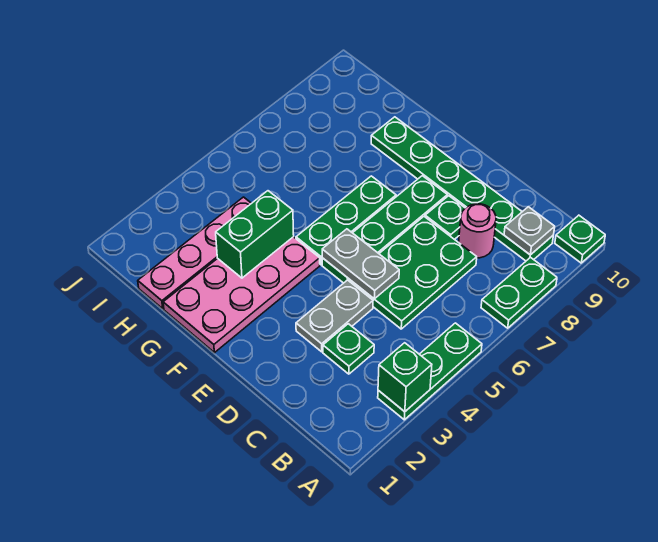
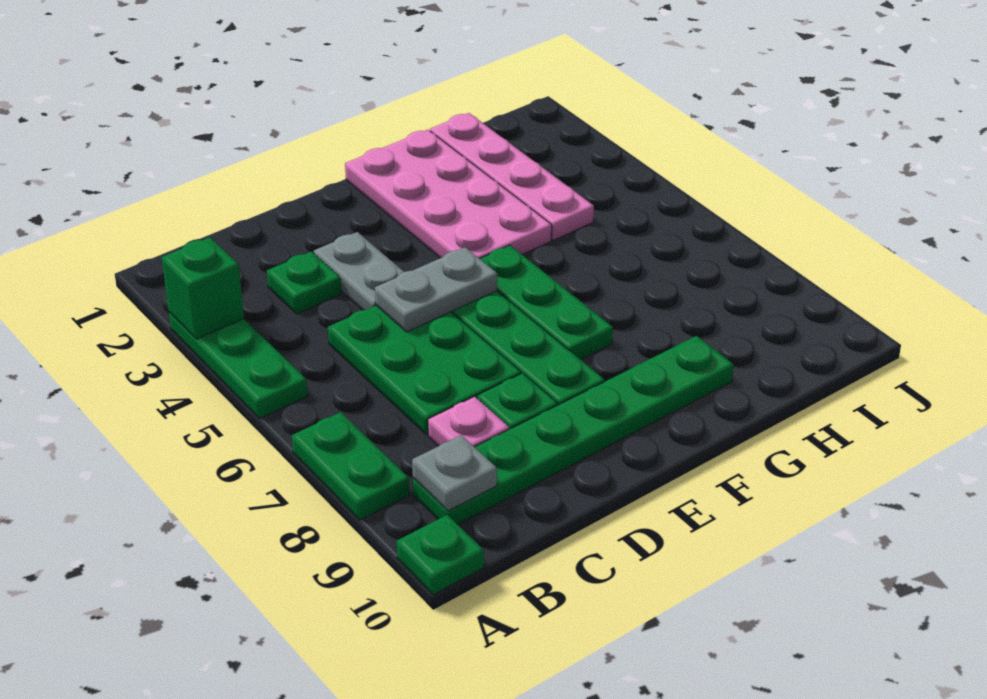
pink 1x1 round brick [459,204,496,258] -> pink 1x1 plate [428,396,509,447]
green 1x2 brick [216,191,294,278] -> none

